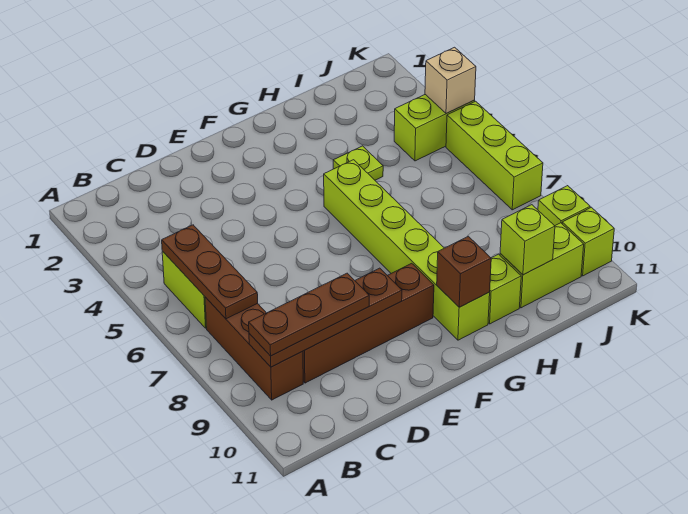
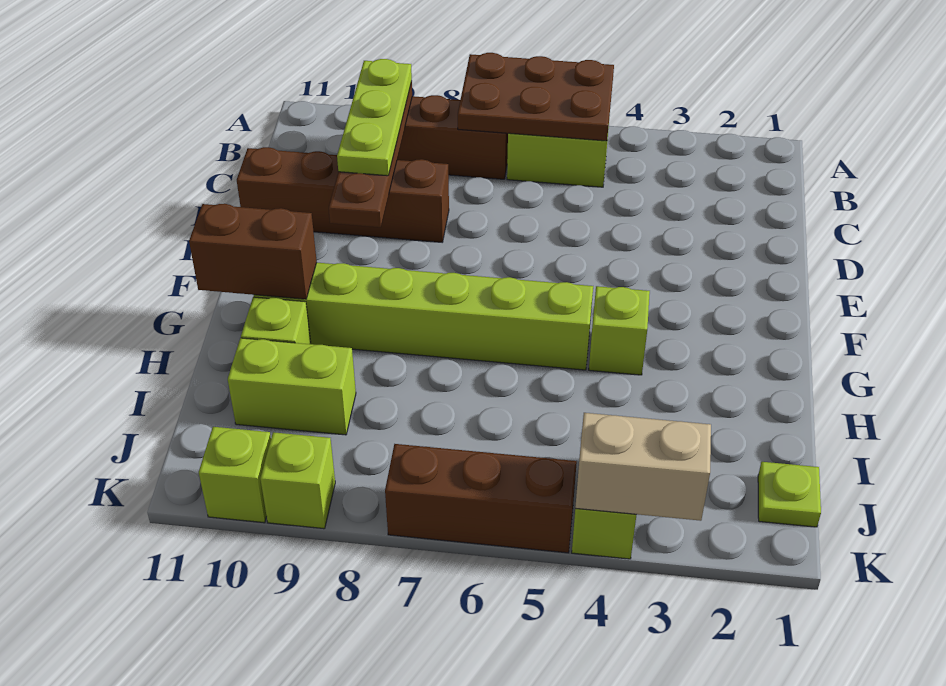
brown 1x3 plate [162,225,258,319] -> brown 2x3 plate [458,53,614,141]
brown 1x3 plate [249,273,369,356] -> lime 1x3 plate [337,59,412,176]
brown 1x4 brick [303,263,434,383] -> brown 1x4 brick turned to [237,147,449,242]
brown 1x1 brick [437,236,491,307] -> brown 1x2 brick [189,204,317,299]
lime 1x1 plate [333,146,383,180] -> lime 1x1 plate moved to [758,462,821,527]
lime 1x2 brick [500,223,584,308] -> lime 1x2 brick turned to [228,338,356,435]
lime 1x1 brick [500,205,555,275] -> lime 1x1 brick moved to [589,286,650,375]
tan 1x1 brick [425,47,476,114] -> tan 1x2 brick [575,413,711,521]
lime 1x3 brick [446,101,543,210] -> brown 1x3 brick [385,444,577,553]

